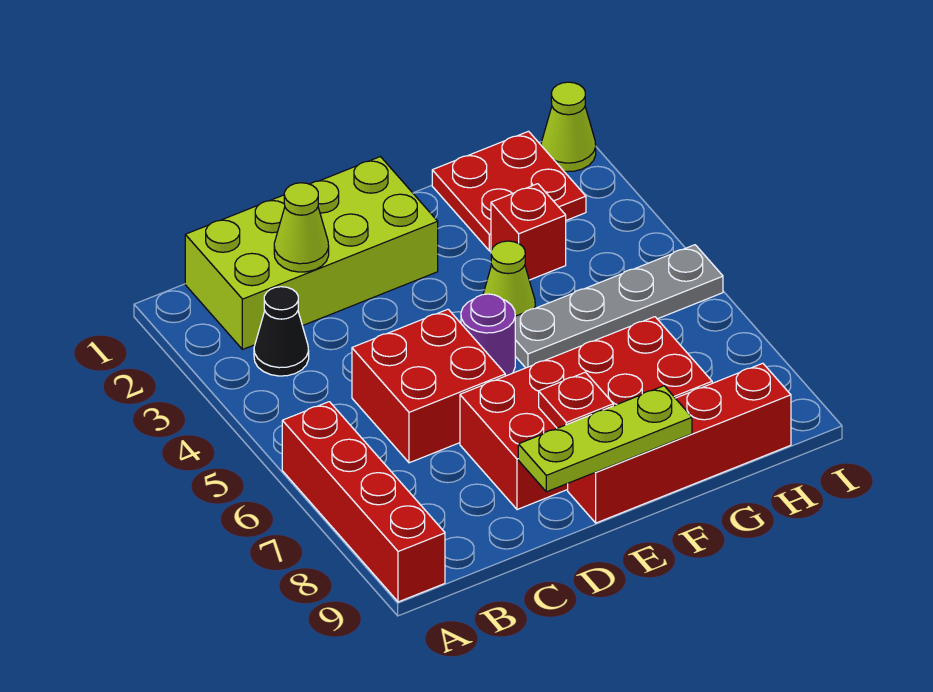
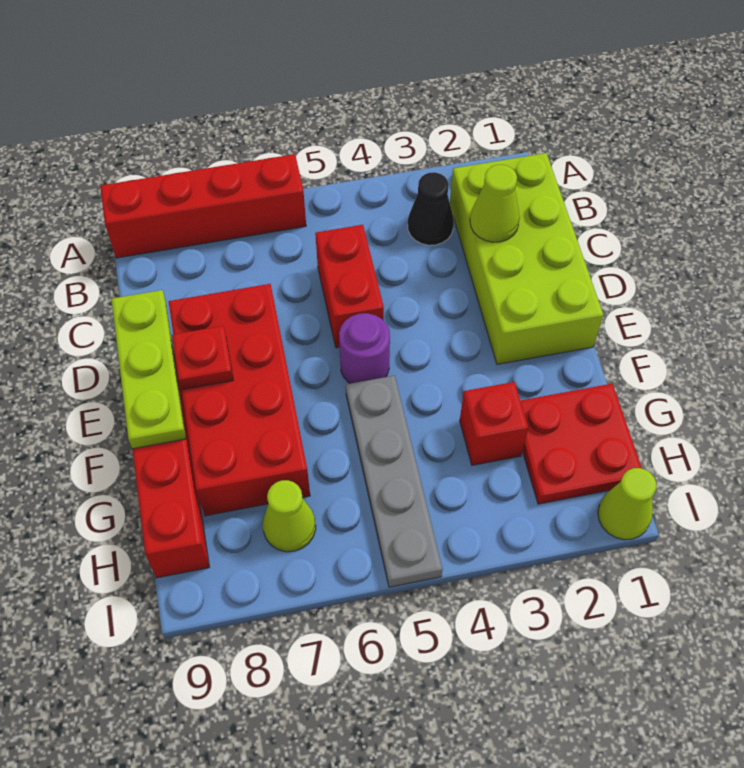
red 2x2 brick [352,309,505,463] -> red 1x2 brick [315,225,384,348]
lime 1x1 cone [483,241,535,316] -> lime 1x1 cone moved to [263,480,316,552]

